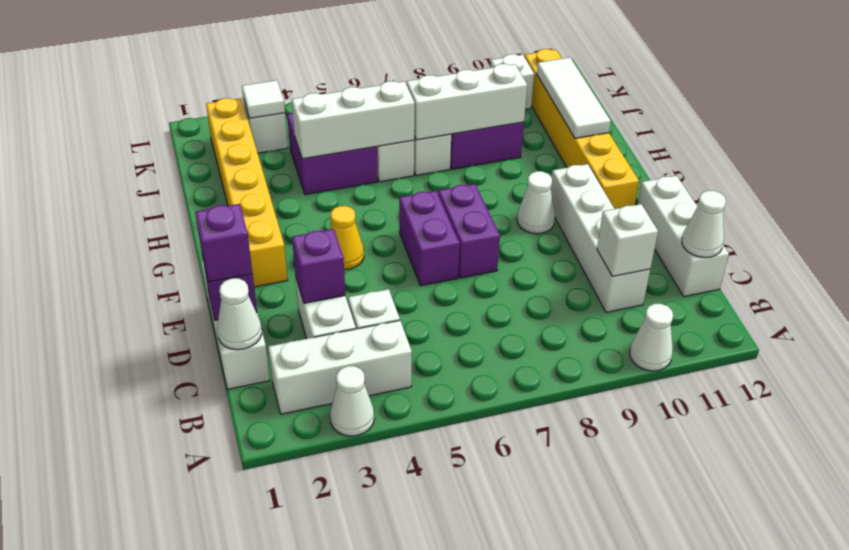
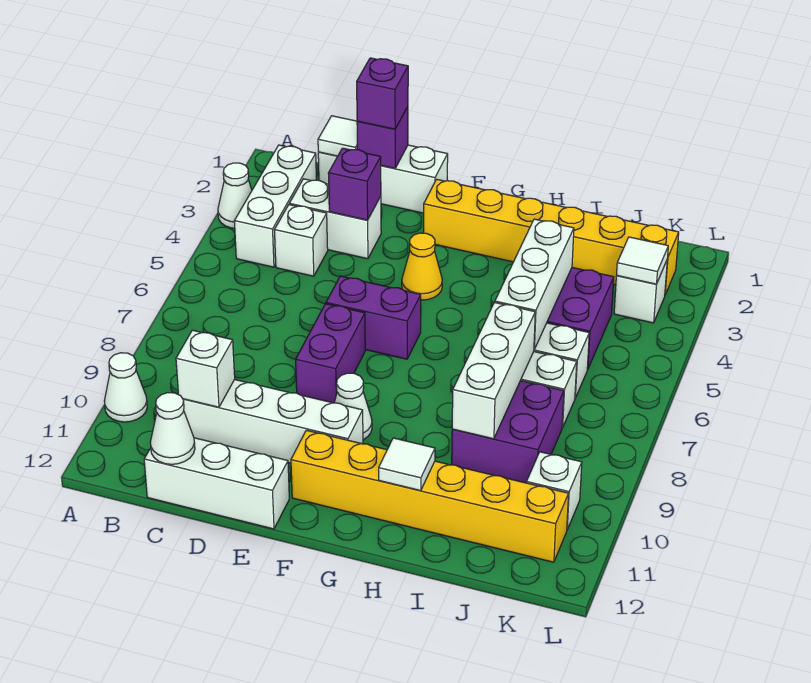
white 1x1 cone [217,278,262,350] -> white 1x1 tile [318,116,357,156]
purple 1x2 brick [438,184,500,278] -> purple 1x2 brick turned to [296,304,365,403]
white 1x3 tile [537,57,611,138] -> white 1x1 tile [379,438,435,491]

